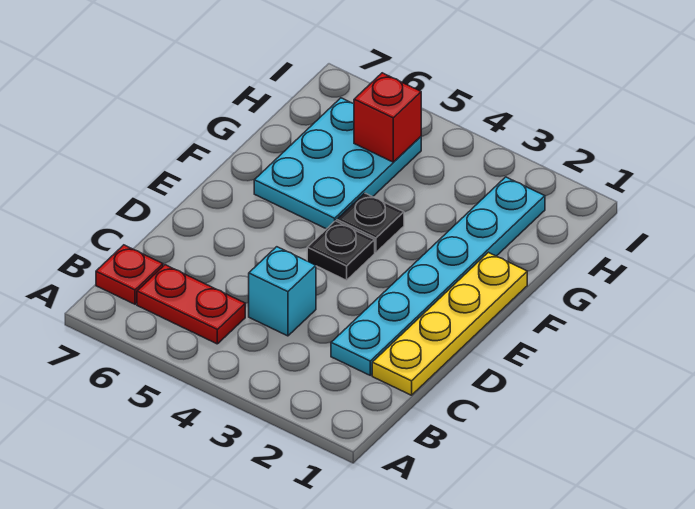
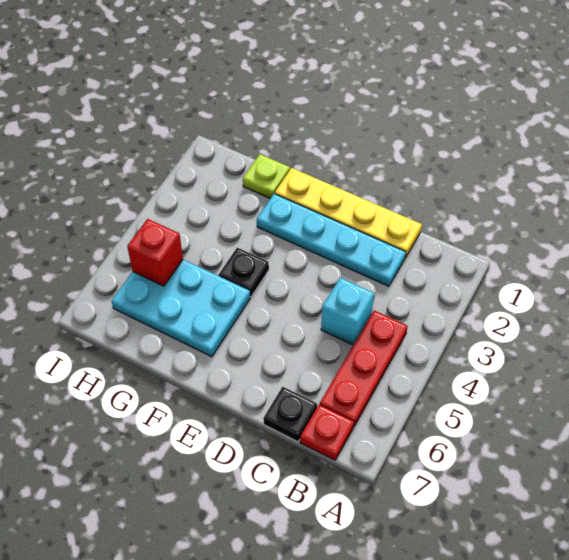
red 1x2 plate [137,265,245,344] -> red 1x3 plate [320,311,408,426]
cyan 1x6 plate [331,177,545,375] -> cyan 1x4 plate [257,194,406,286]
black 1x1 plate [307,221,375,280] -> black 1x1 plate moved to [263,387,317,442]
none -> lime 1x1 plate [243,154,290,198]

